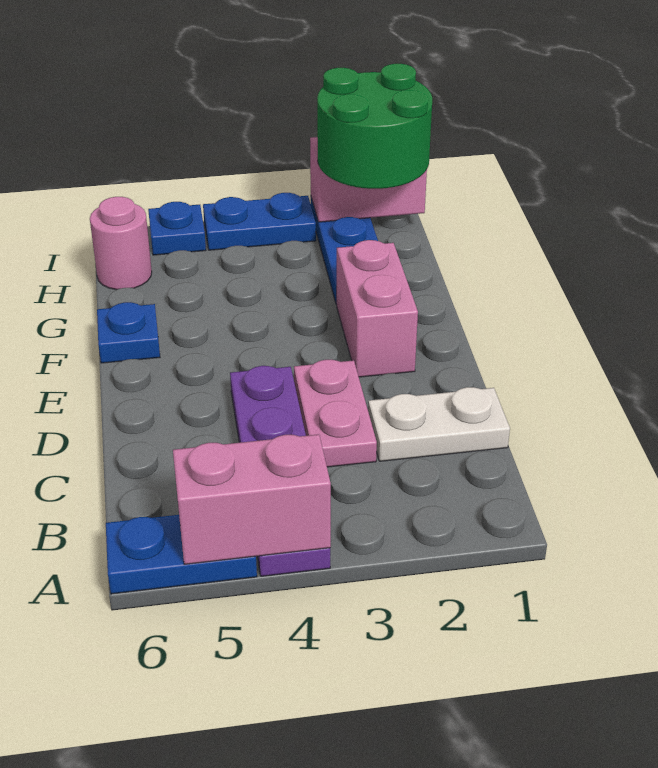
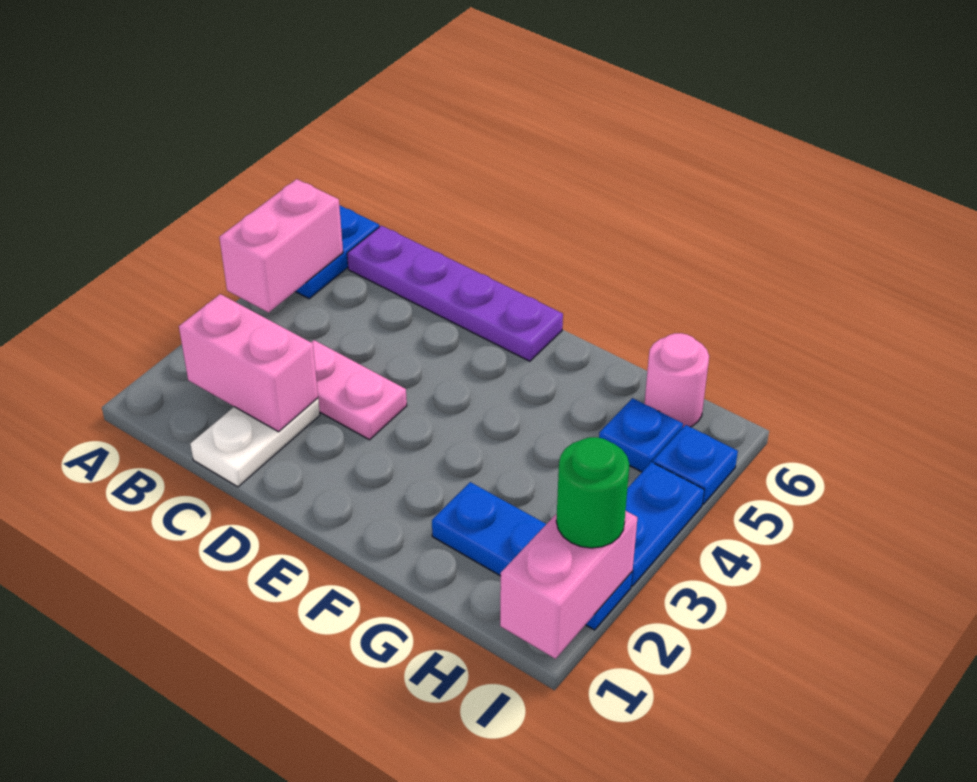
purple 1x4 plate [230,366,330,576] -> purple 1x4 plate moved to [347,226,563,361]
pink 1x2 brick [337,240,418,377] -> pink 1x2 brick moved to [179,294,318,432]
blue 1x1 plate [97,302,160,363] -> blue 1x1 plate moved to [599,398,683,472]
green 2x2 round brick [317,64,432,189] -> green 1x1 round brick [556,437,629,548]

